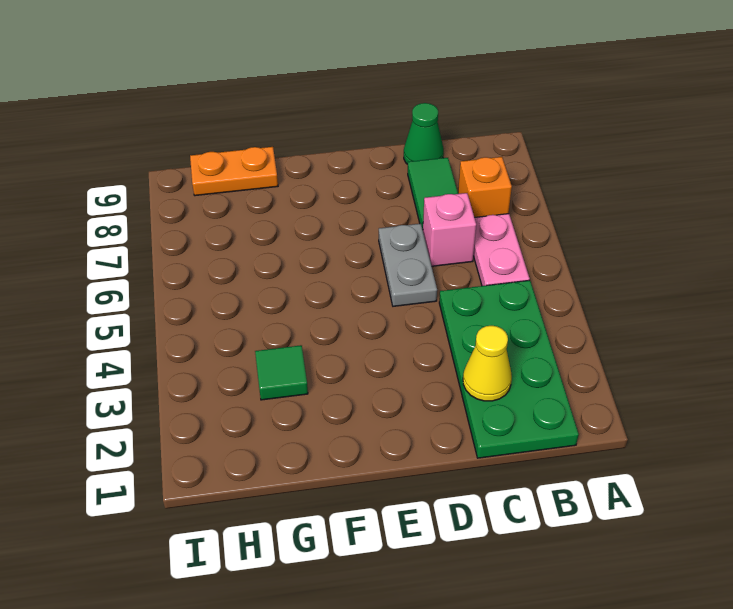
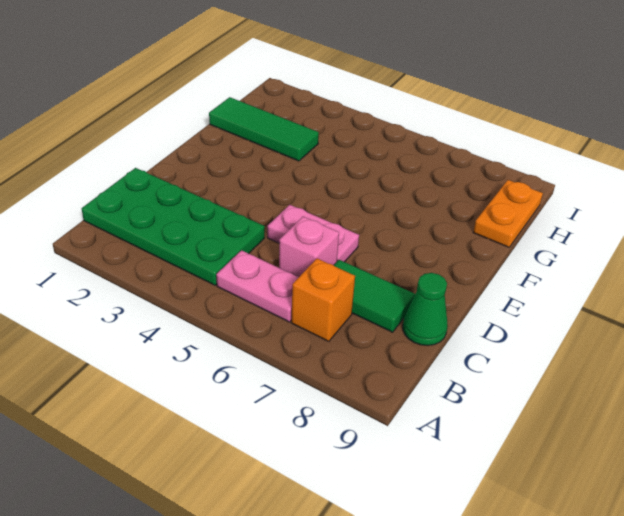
yellow 1x1 cone [463,326,512,401] -> none
grey 1x2 plate [379,224,437,306] -> pink 1x2 plate [267,205,359,262]
green 1x1 tile [255,345,308,400] -> green 1x3 tile [209,97,319,161]

